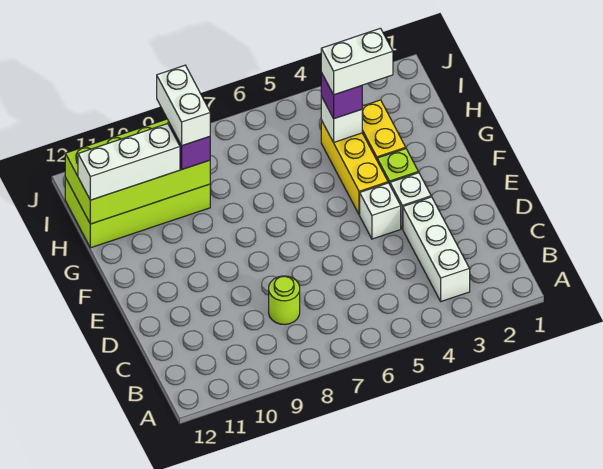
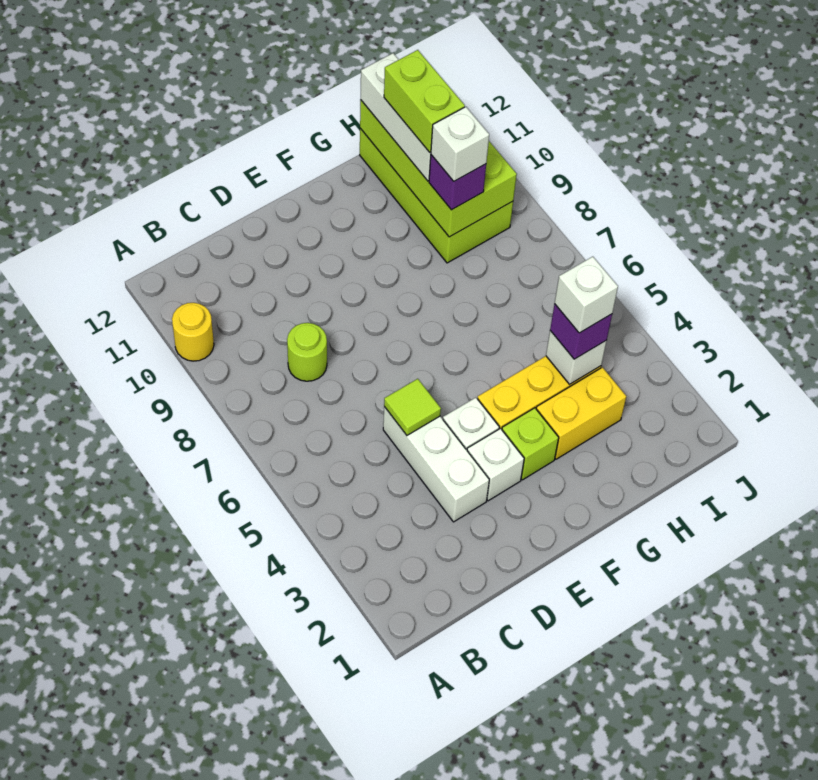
none -> yellow 1x1 round brick [172,303,214,361]
white 1x3 brick [403,197,470,301] -> white 1x3 brick turned to [383,407,489,522]
none -> lime 1x1 tile [384,379,441,435]
white 1x2 brick [321,28,393,95] -> white 1x1 brick [555,257,618,333]
white 1x2 brick [157,65,210,146] -> white 1x1 brick [431,107,489,181]
none -> lime 1x2 brick [384,50,465,152]

